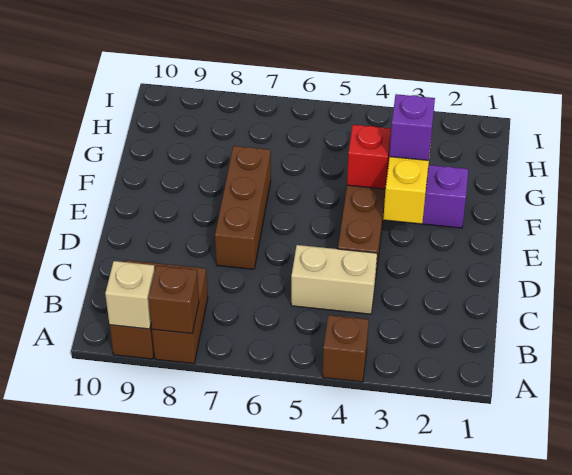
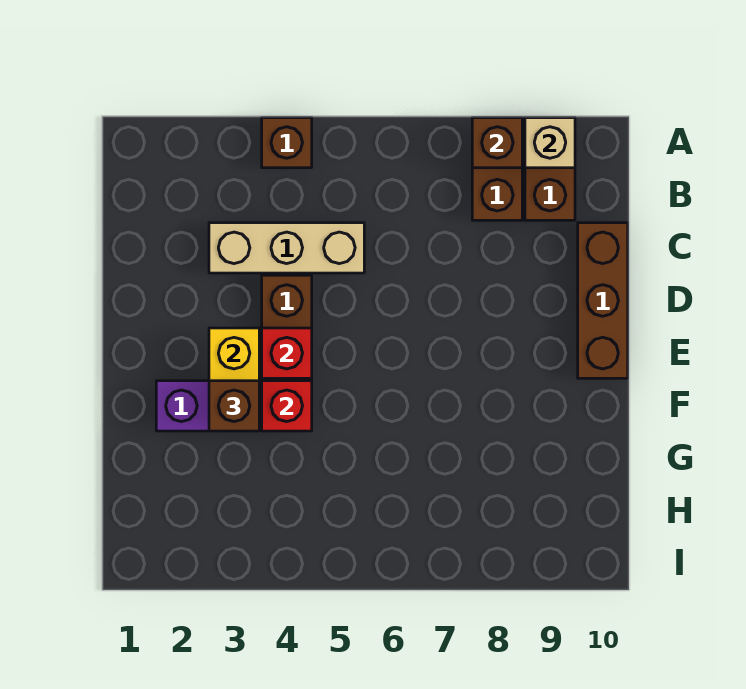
tan 1x2 brick [291,245,377,314] -> tan 1x3 brick [209,223,364,273]
brown 1x3 brick [215,146,271,269] -> brown 1x3 brick moved to [578,223,628,378]
none -> red 1x1 brick [262,328,312,378]
purple 1x1 brick [389,94,435,160] -> brown 1x1 brick [209,381,259,431]

